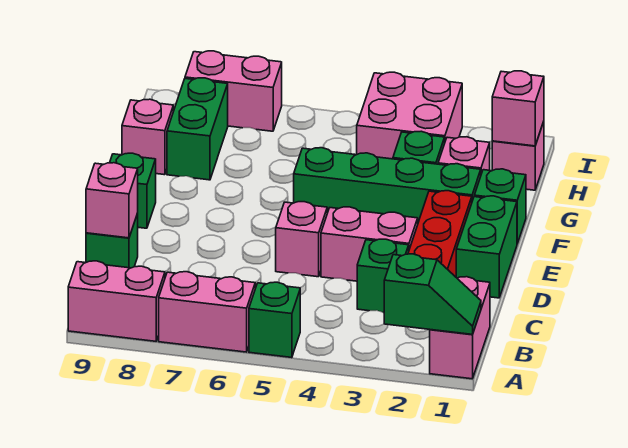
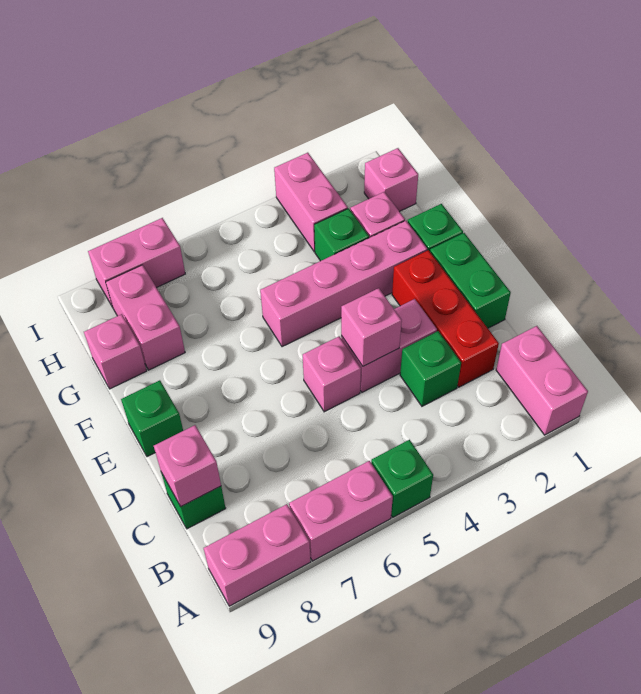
green 1x2 slope [384,254,481,334] -> none
green 1x4 brick [294,148,481,222] -> pink 1x4 brick [260,221,427,347]
green 1x2 brick [167,78,228,180] -> pink 1x2 brick [106,265,185,370]
pink 1x1 brick [492,71,544,146] -> pink 1x1 brick moved to [341,288,402,366]
pink 2x2 brick [357,72,462,159] -> pink 1x2 brick [274,153,348,252]

